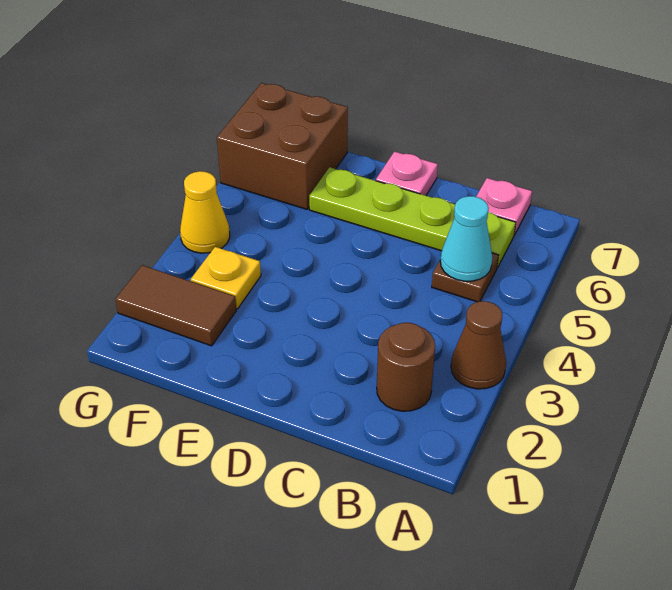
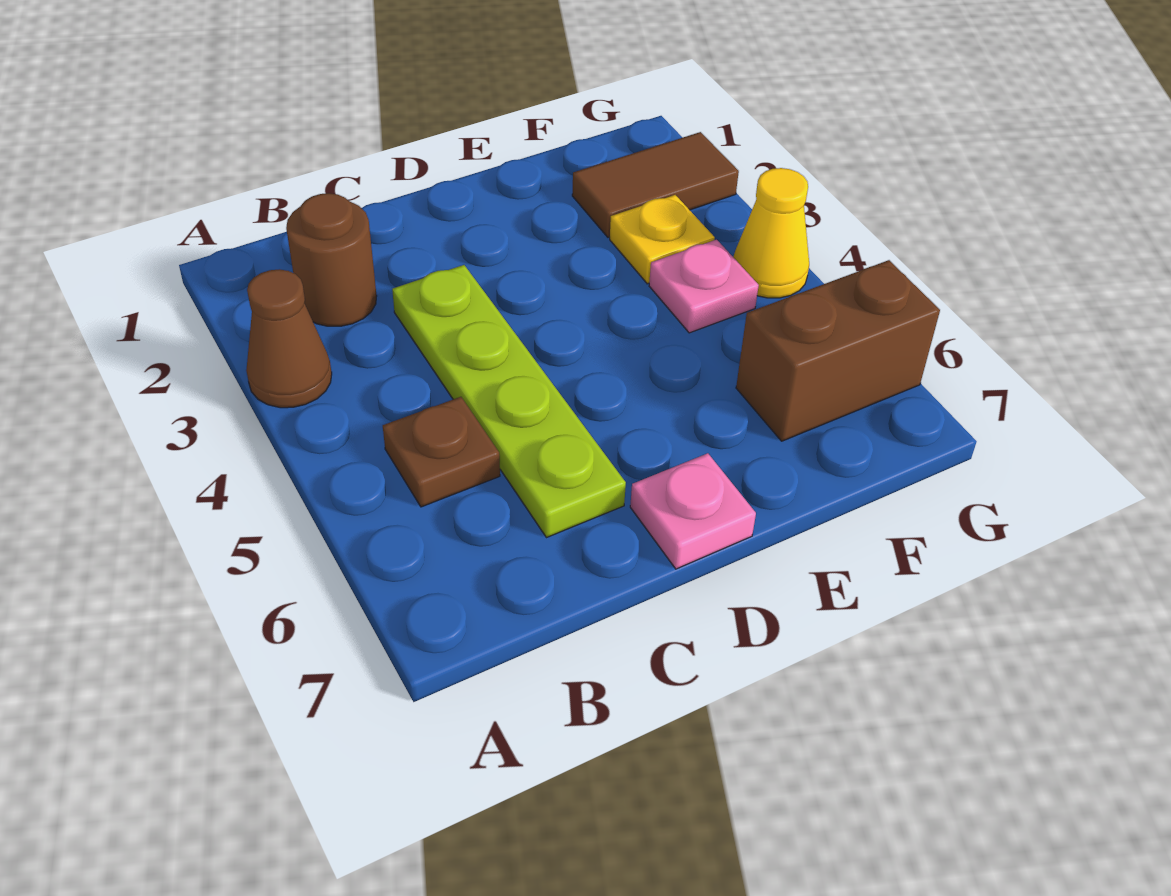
cyan 1x1 cone [440,196,493,281] -> none
lime 1x4 plate [309,167,516,268] -> lime 1x4 plate turned to [392,265,626,538]
pink 1x1 plate [476,178,532,235] -> pink 1x1 plate moved to [649,240,759,333]
brown 2x2 brick [217,83,348,209] -> brown 1x2 brick [736,260,940,441]

